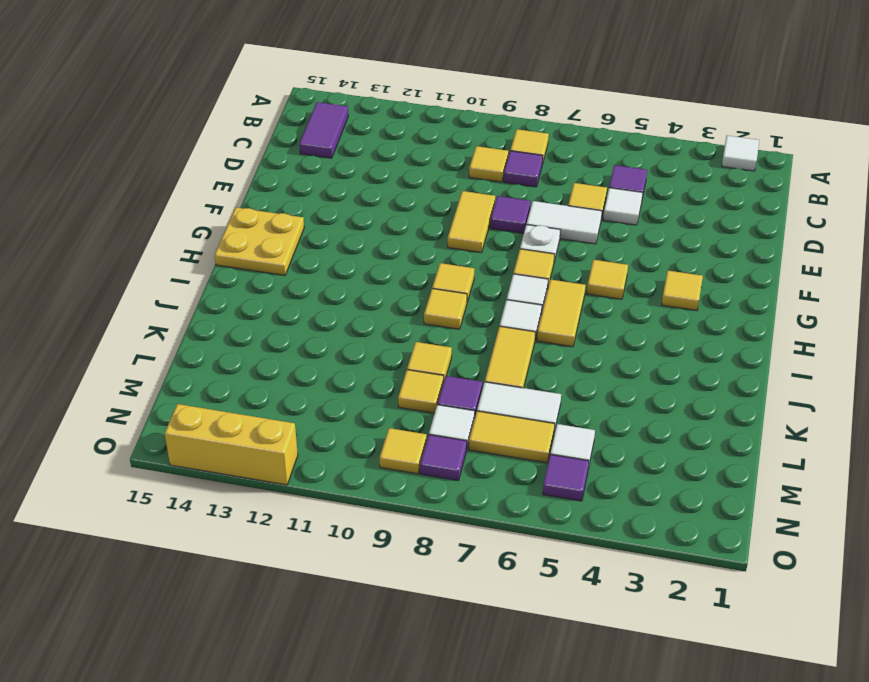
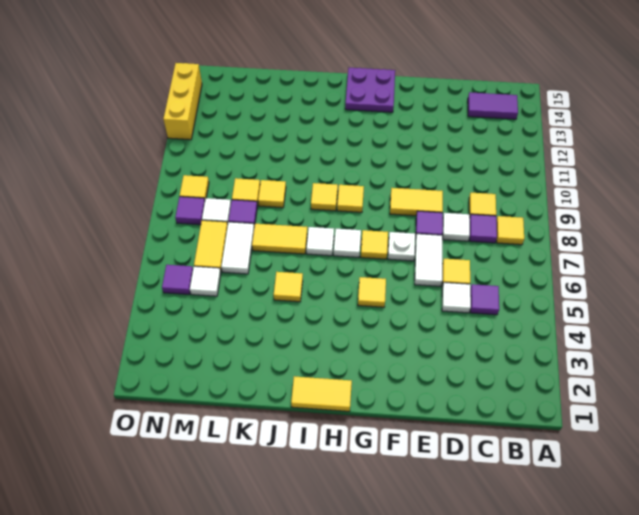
white 1x1 tile [722,136,759,171] -> white 1x1 tile moved to [443,213,470,241]
yellow 1x1 tile [662,271,703,311] -> yellow 1x1 tile moved to [274,272,303,302]
yellow 2x2 plate [215,208,304,275] -> purple 2x2 plate [345,68,395,112]
yellow 1x2 tile [537,279,586,347] -> yellow 1x2 tile moved to [291,376,352,411]

